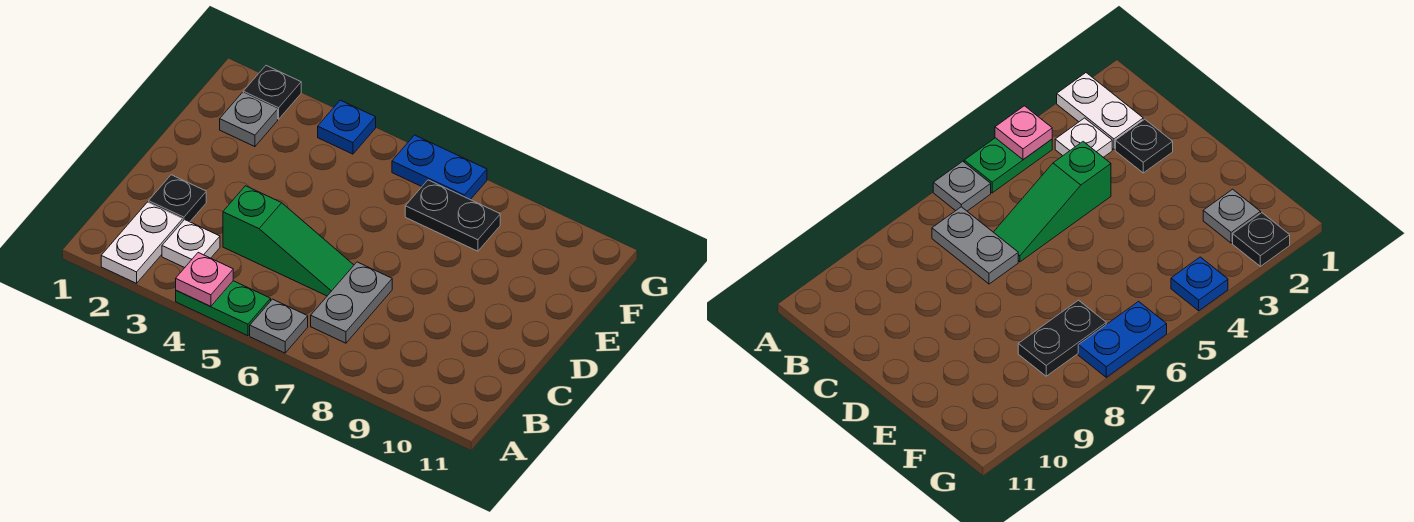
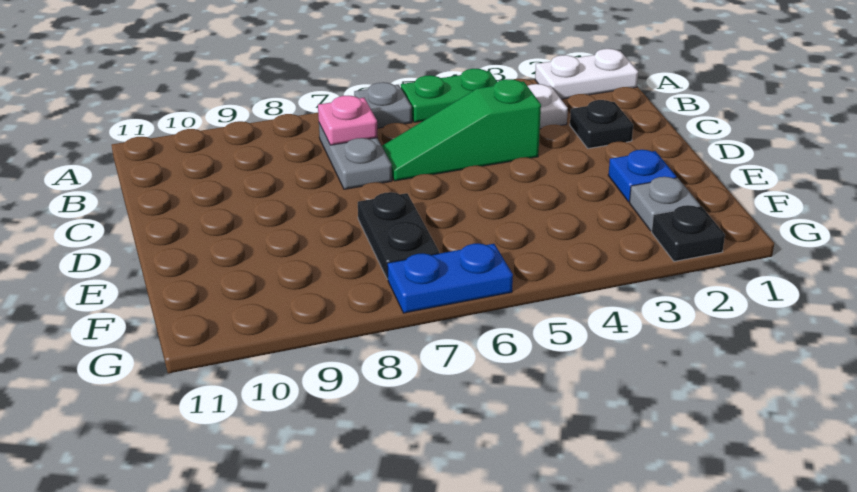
white 1x2 plate [101,202,183,283] -> white 1x2 plate turned to [535,49,638,99]
pink 1x1 plate [176,253,233,307] -> pink 1x1 plate moved to [318,96,378,145]
black 1x2 plate [405,180,500,251] -> black 1x2 plate turned to [358,192,439,279]
blue 1x1 plate [318,100,376,154] -> blue 1x1 plate moved to [608,150,677,202]

